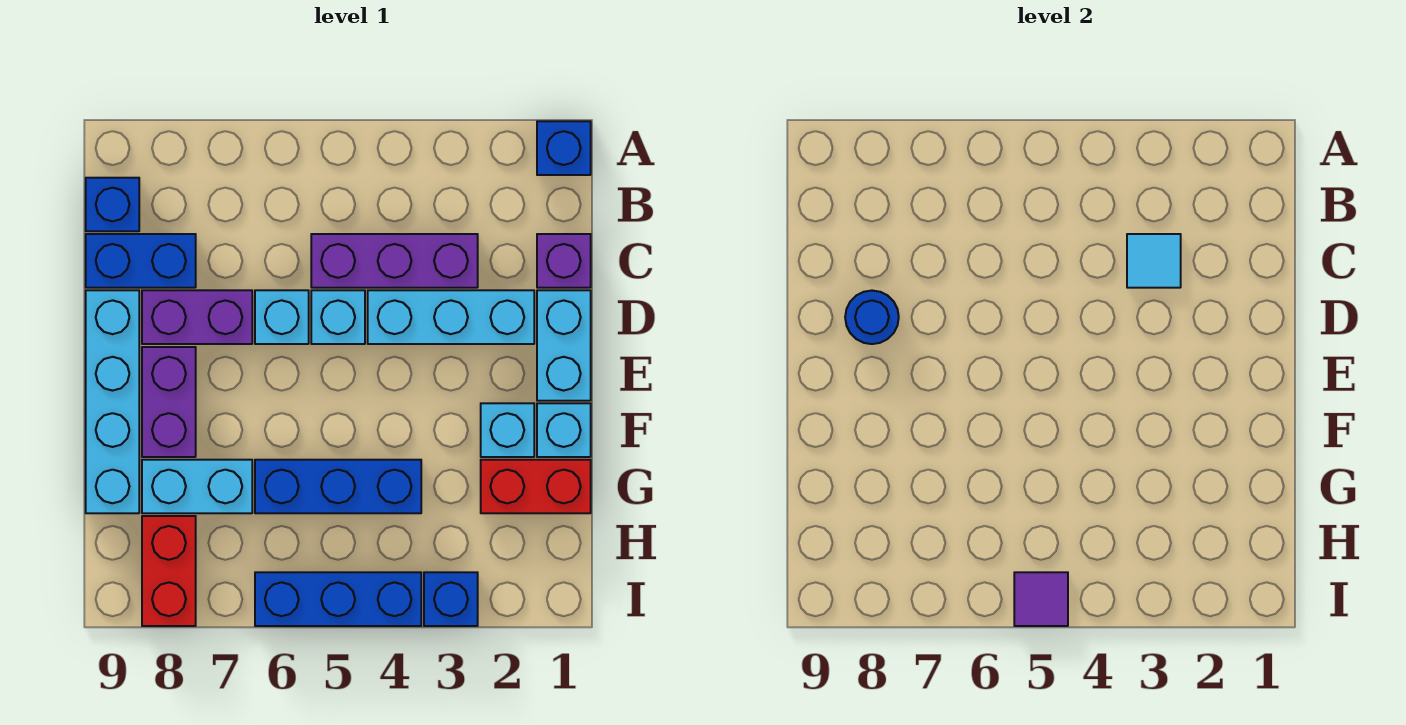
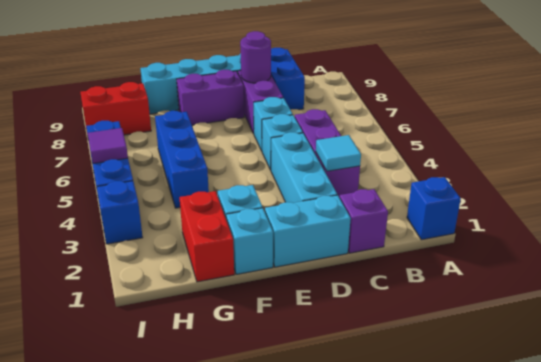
blue 1x1 brick [86,178,139,231] -> none
blue 1x1 round brick [845,291,899,344] -> purple 1x1 round brick [240,31,271,83]
cyan 1x2 brick [142,460,252,513] -> none

